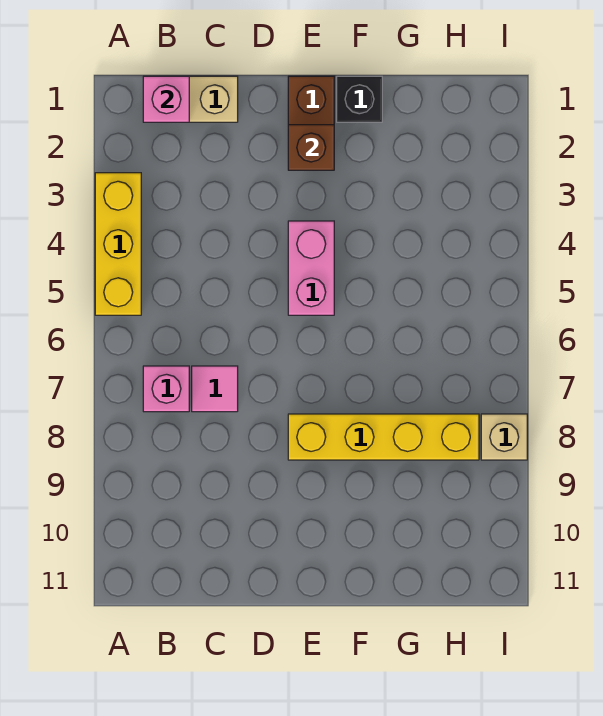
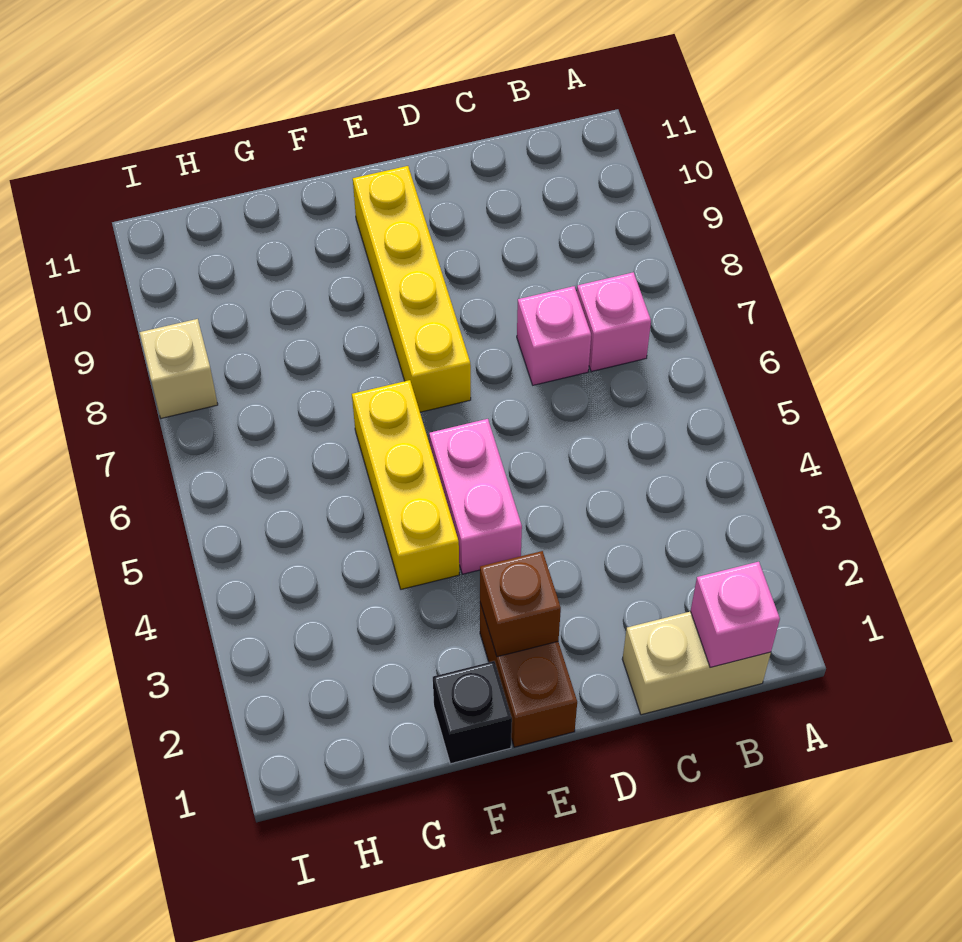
yellow 1x3 brick [95,173,141,315] -> yellow 1x3 brick moved to [352,380,459,589]
pink 1x1 tile [192,366,238,412] -> pink 1x1 brick [517,286,591,385]
yellow 1x4 brick [288,414,479,460] -> yellow 1x4 brick turned to [353,166,471,412]

